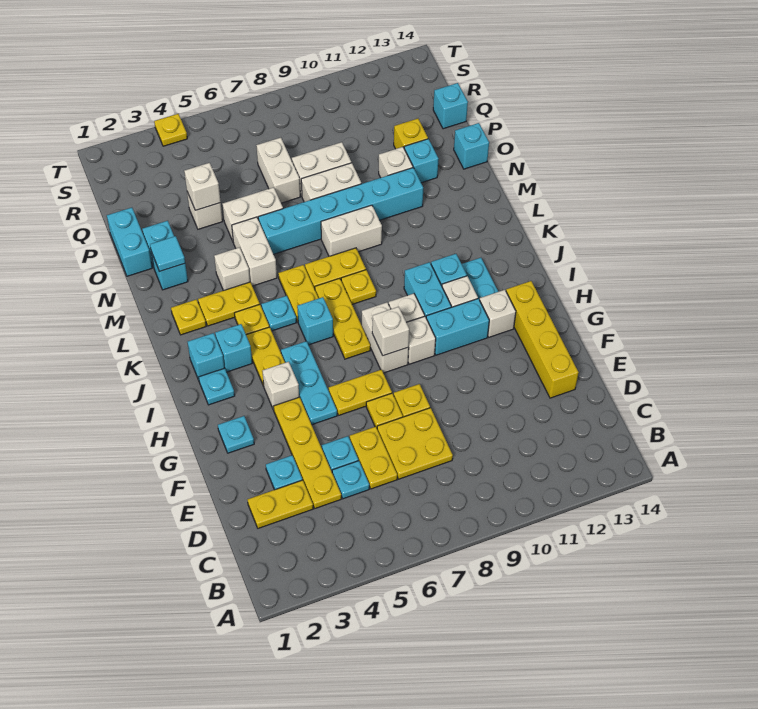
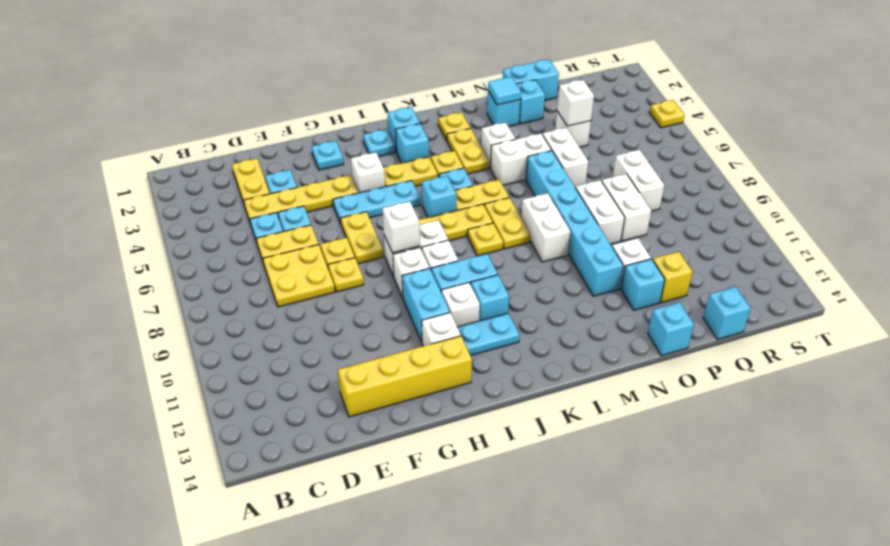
white 1x2 brick [256,138,300,203] -> white 1x2 brick turned to [613,150,664,211]

